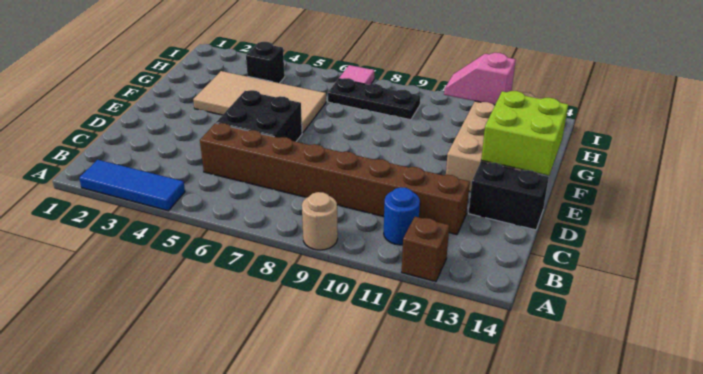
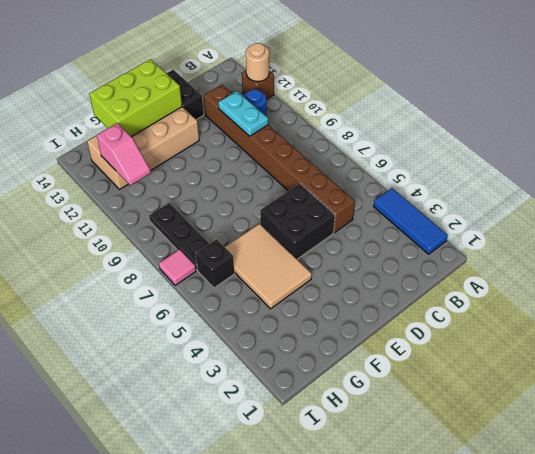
tan 1x1 round brick [302,192,338,250] -> tan 1x1 round brick moved to [246,43,269,82]
none -> cyan 1x2 plate [218,91,268,136]
lime 2x2 brick [481,91,568,175] -> lime 2x3 brick [89,59,182,137]
tan 2x4 tile [193,71,326,133] -> tan 2x3 tile [225,224,312,309]
black 1x1 brick [246,42,285,83] -> black 1x1 brick moved to [196,239,234,288]

